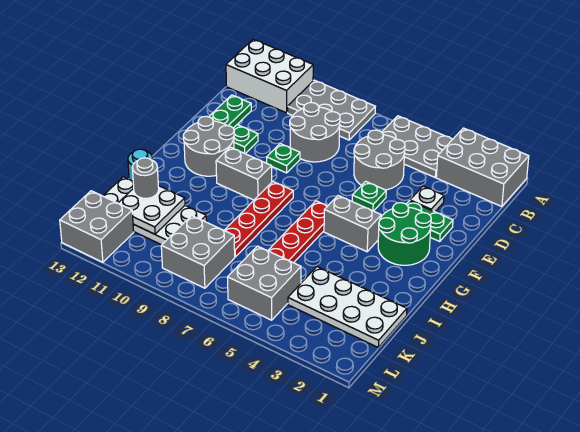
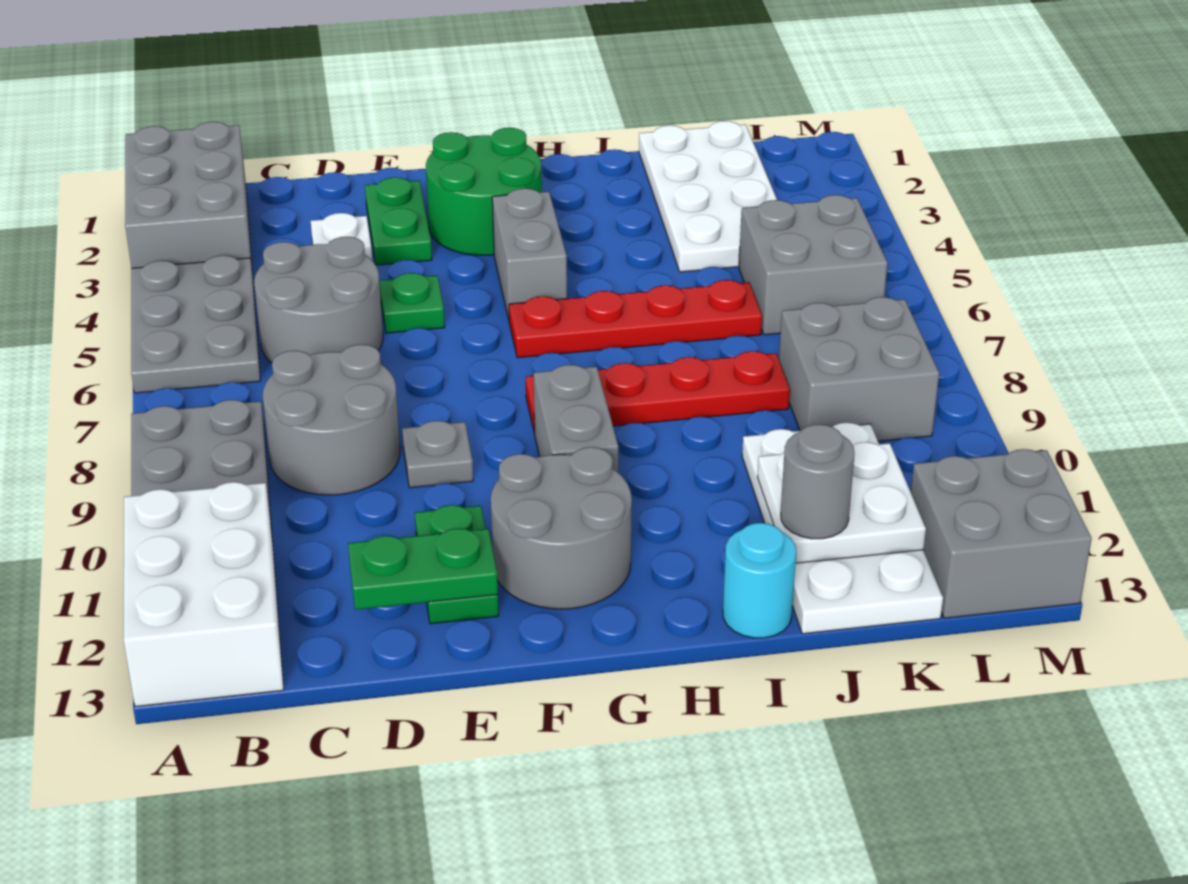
green 1x1 plate [267,144,300,173] -> grey 1x1 plate [402,421,473,488]

